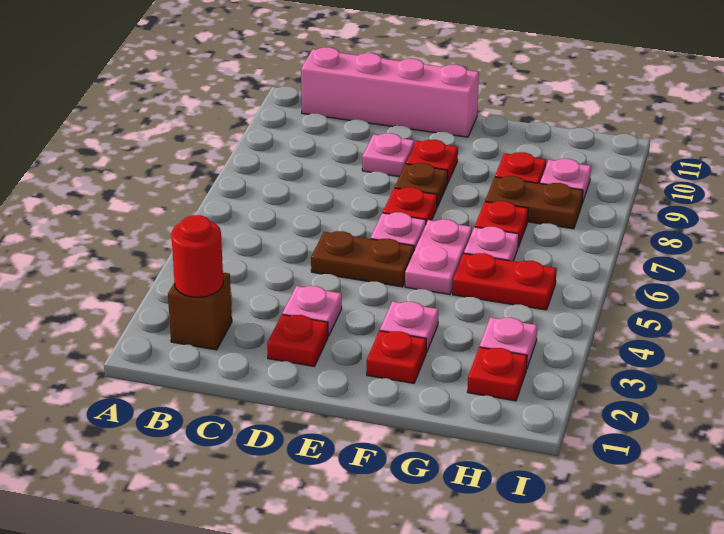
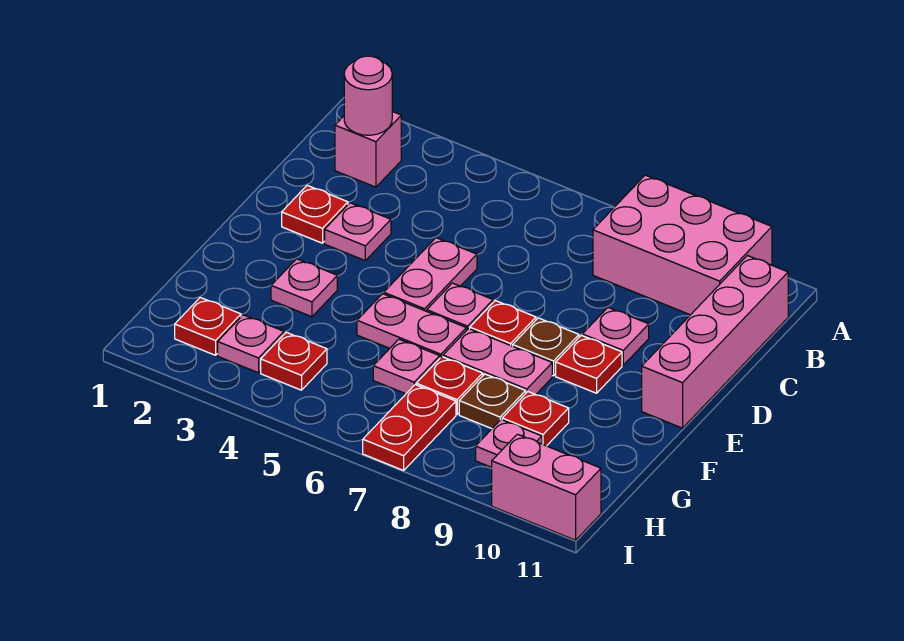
none -> pink 2x3 brick [593,175,772,315]
brown 1x1 brick [168,273,232,350] -> pink 1x1 brick [335,111,401,187]
red 1x1 round brick [171,215,223,297] -> pink 1x1 round brick [344,56,392,135]
brown 1x2 plate [311,231,414,287] -> pink 1x2 plate [384,238,477,311]
red 1x1 plate [367,331,427,383] -> red 1x1 plate moved to [261,332,327,390]
none -> pink 1x2 plate [443,329,552,395]
red 1x2 plate [453,253,557,310] -> red 1x2 plate moved to [363,385,456,470]
brown 1x2 plate [485,176,583,229] -> brown 1x1 plate [459,374,526,429]
none -> pink 1x2 brick [492,434,601,540]

